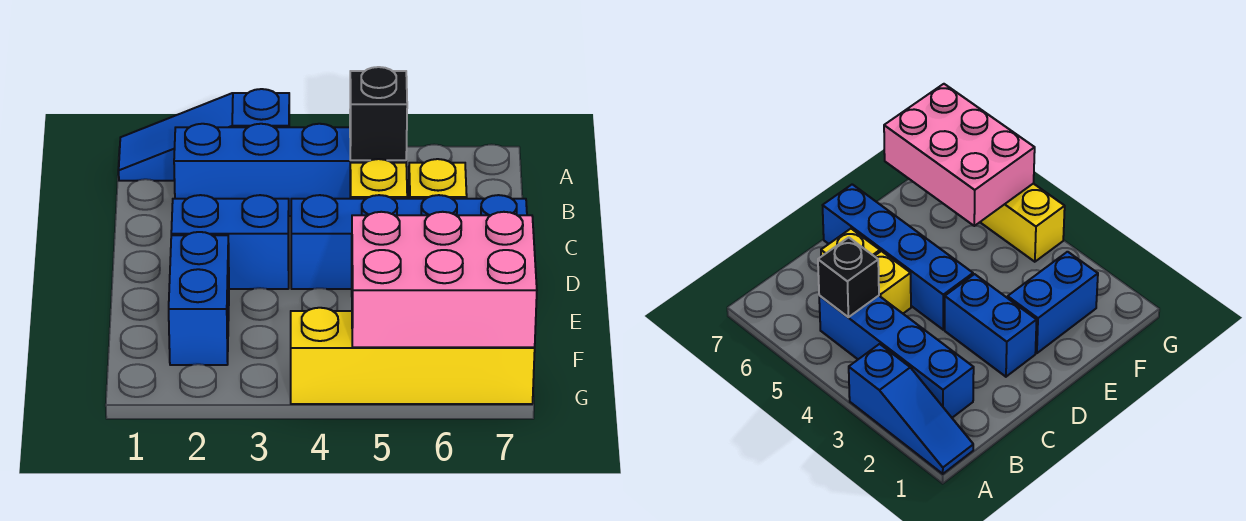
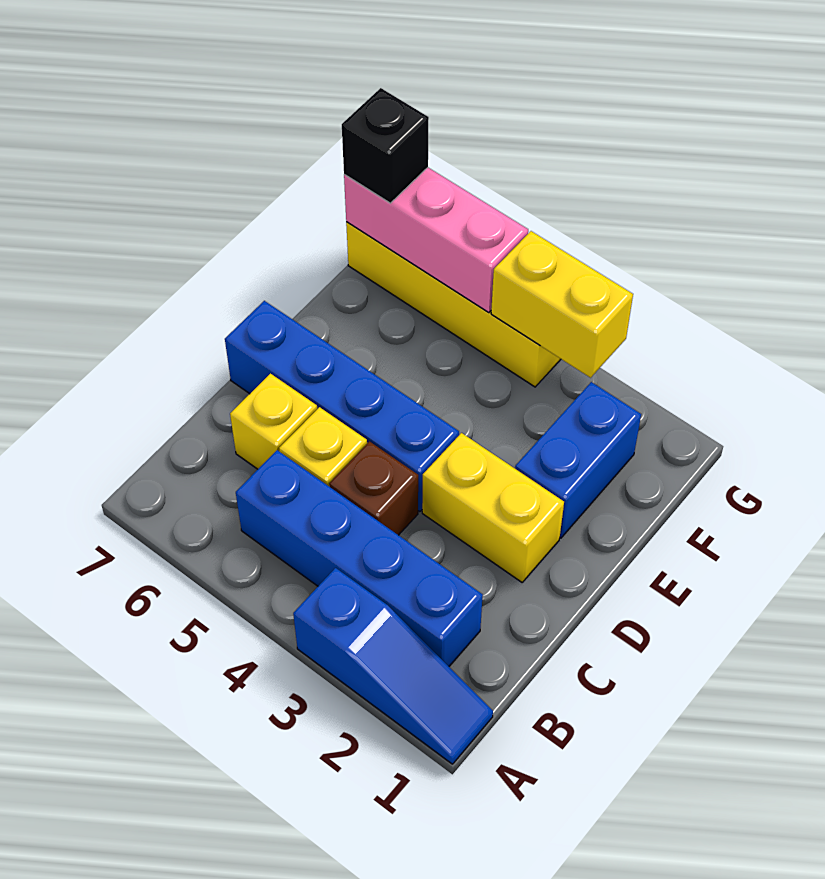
black 1x1 brick [350,67,407,160] -> black 1x1 brick moved to [342,88,429,203]
none -> brown 1x1 brick [329,442,418,535]
blue 1x2 brick [171,195,289,289] -> yellow 1x2 brick [422,433,564,582]
pink 2x3 brick [352,212,537,347] -> pink 1x3 brick [344,168,528,313]
none -> yellow 1x2 brick [491,231,633,378]

